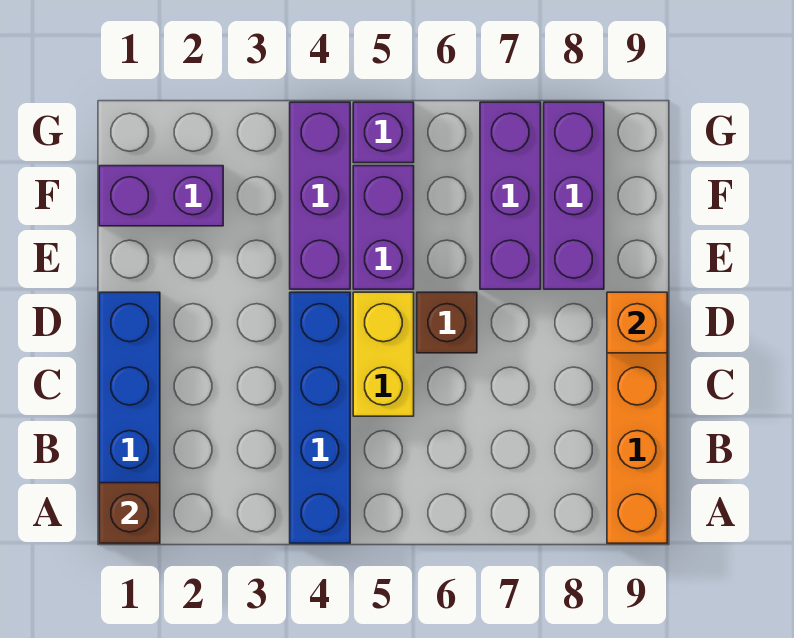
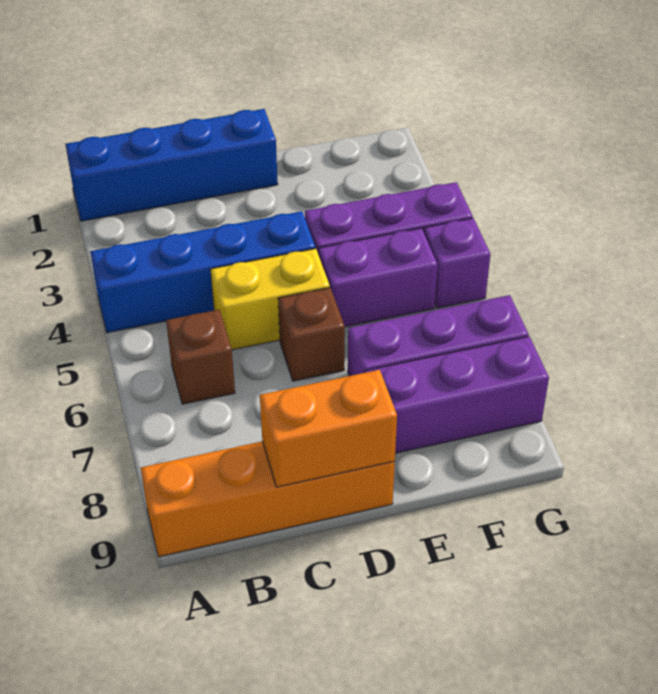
brown 1x1 brick [99,483,160,543] -> brown 1x1 brick moved to [166,310,235,404]
orange 1x1 brick [607,292,667,353] -> orange 1x2 brick [260,370,397,487]
purple 1x2 brick [99,166,223,226] -> none

